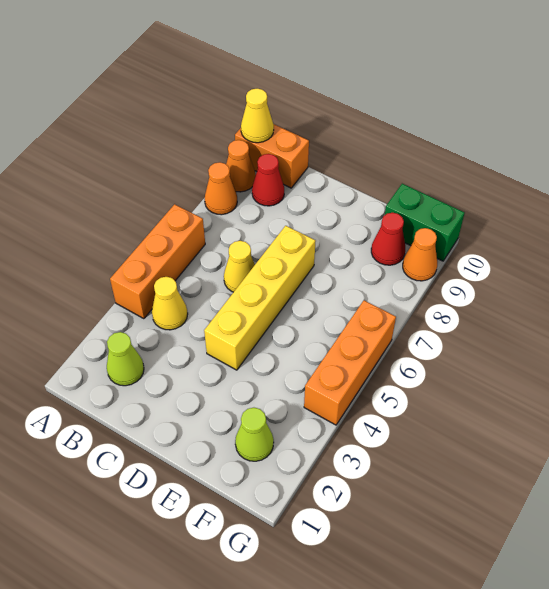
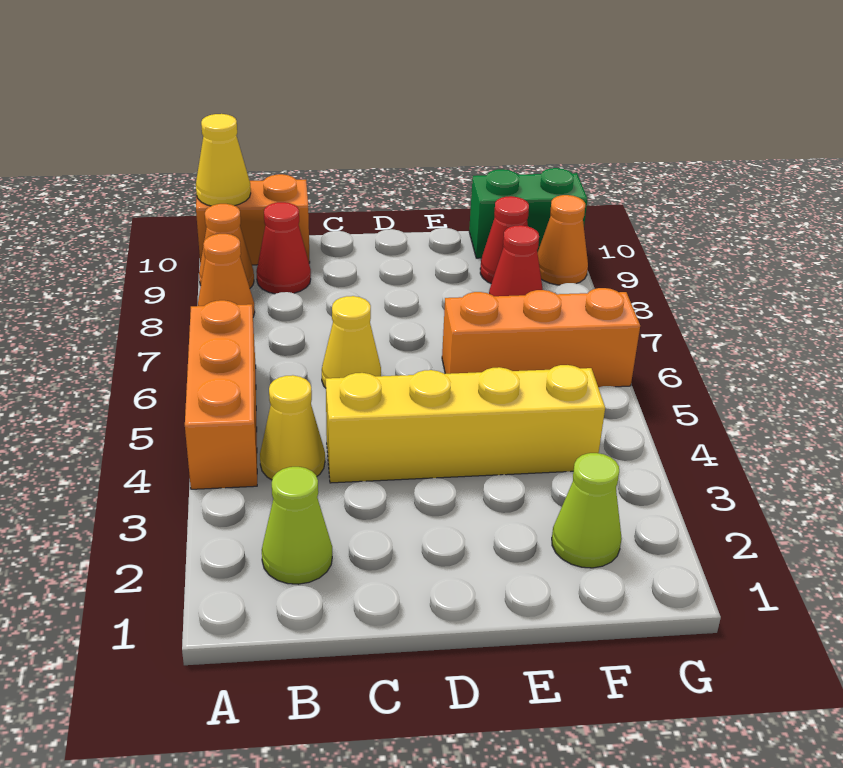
yellow 1x4 brick [204,226,316,370] -> yellow 1x4 brick turned to [326,365,605,483]
none -> red 1x1 cone [489,225,543,296]
orange 1x3 brick [304,300,396,425] -> orange 1x3 brick turned to [442,288,640,387]

